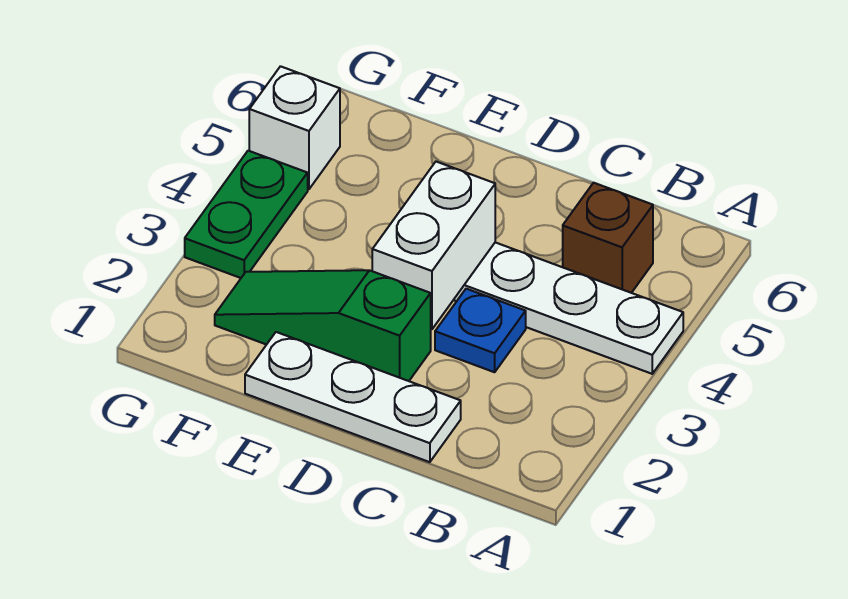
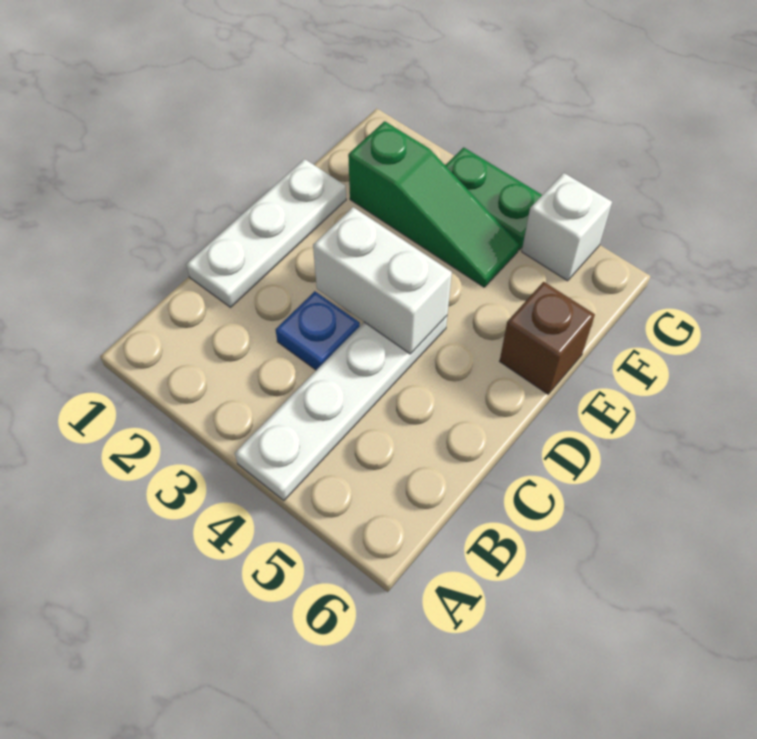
brown 1x1 brick [563,183,653,293] -> brown 1x1 brick moved to [500,282,595,394]
green 1x3 slope [215,270,431,381] -> green 1x3 slope turned to [348,121,519,287]

